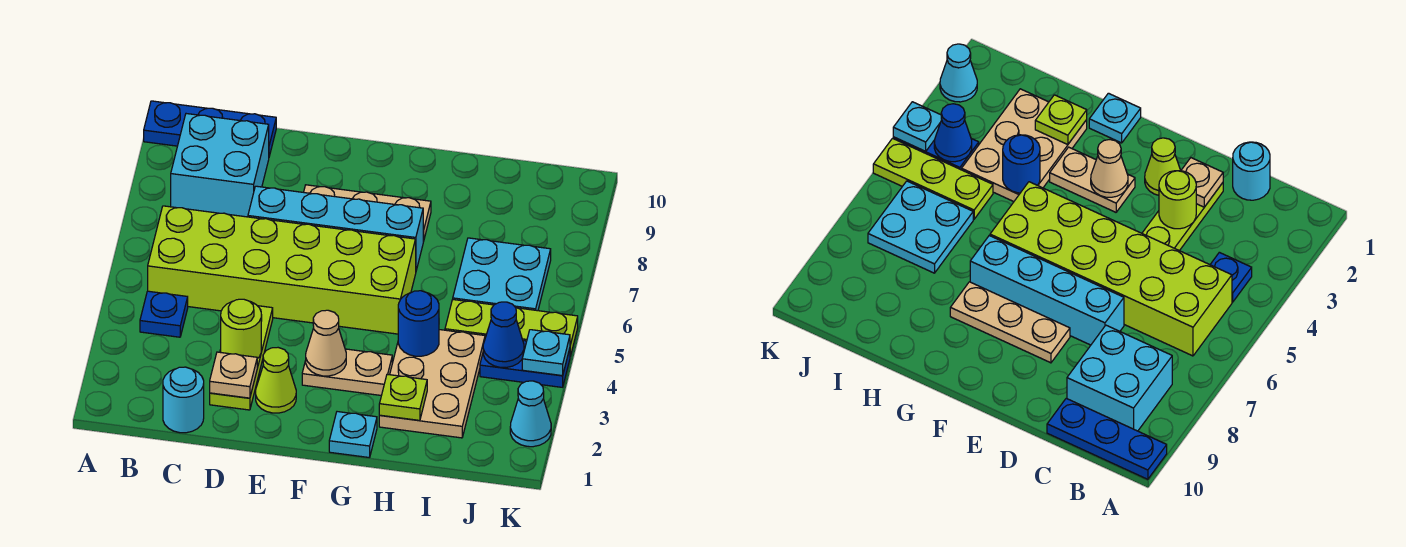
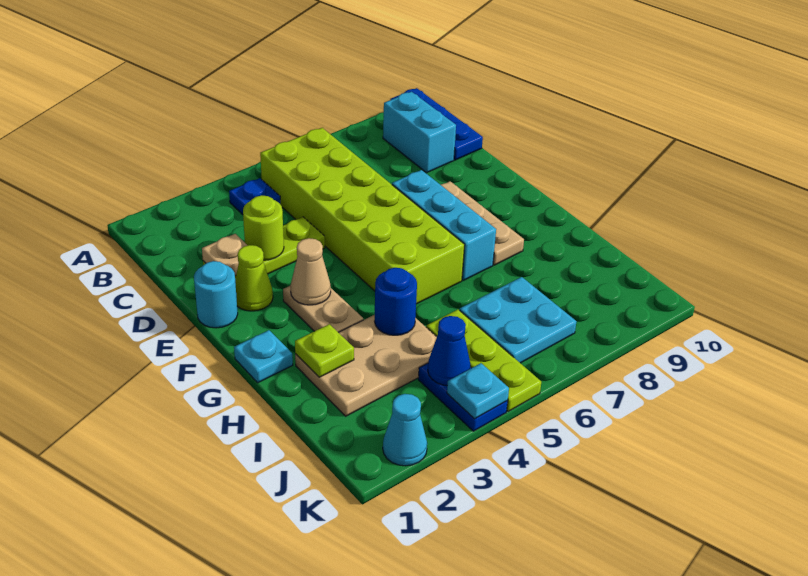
cyan 2x2 brick [171,114,269,217] -> cyan 1x2 brick [383,92,456,173]
cyan 1x1 round brick [163,367,204,433] -> cyan 1x1 round brick moved to [194,261,238,328]
cyan 1x4 brick [248,186,423,270] -> cyan 1x3 brick [392,170,496,280]

